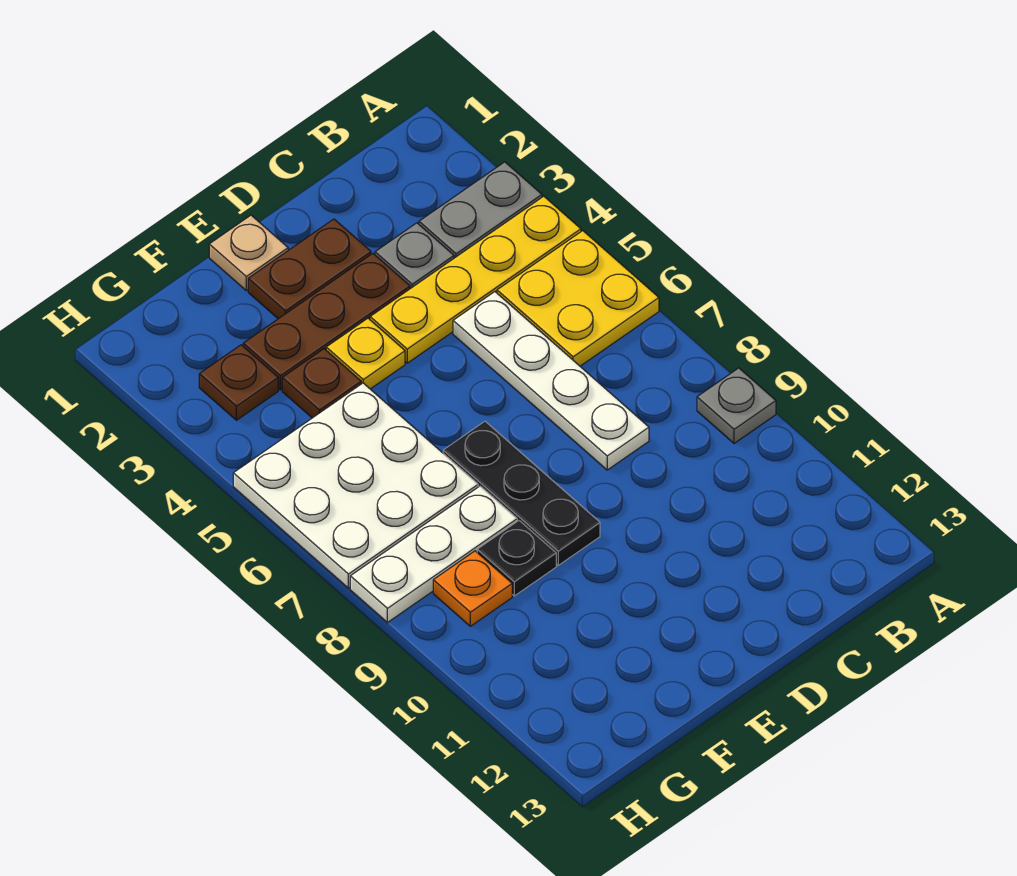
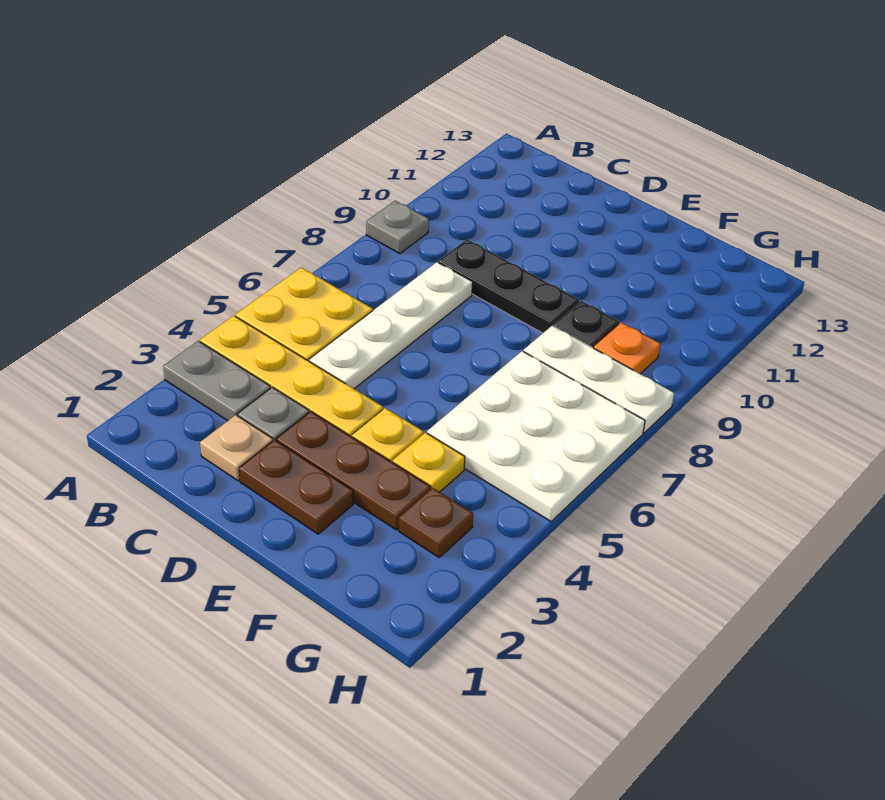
tan 1x1 plate [209,215,288,291] -> tan 1x1 plate moved to [200,415,273,481]
black 1x3 plate [443,421,600,565] -> black 1x3 plate turned to [438,239,579,333]
brown 1x1 plate [282,349,361,418] -> yellow 1x1 plate [393,433,465,492]

